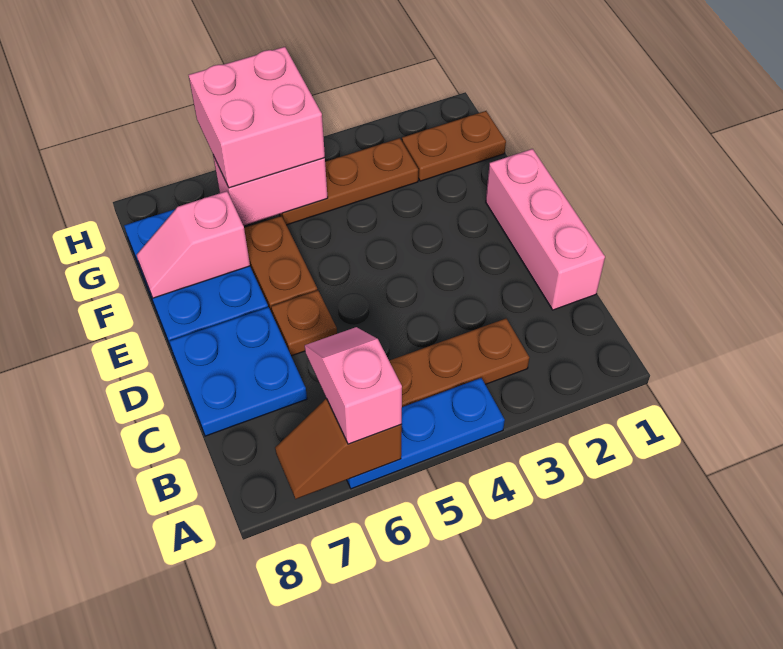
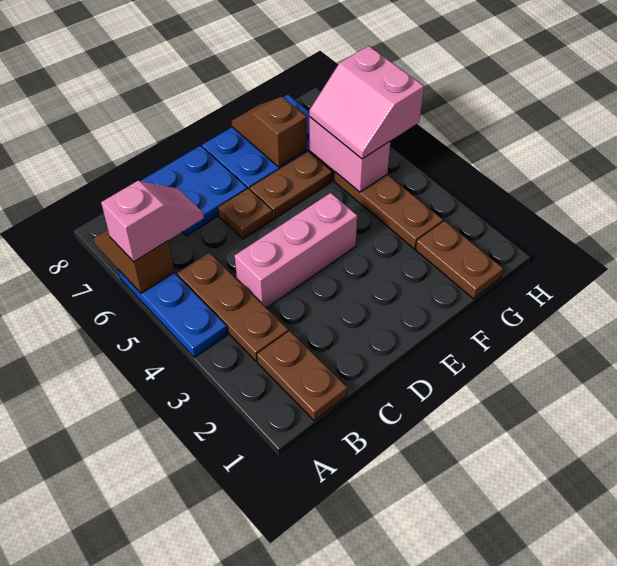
none -> brown 1x2 plate [257,331,347,421]
pink 1x3 brick [486,149,605,310] -> pink 1x3 brick moved to [235,193,357,308]
pink 1x2 slope [137,191,250,298] -> brown 1x2 slope [231,97,307,167]
pink 2x2 brick [189,47,325,188] -> pink 2x2 slope [309,46,424,159]

